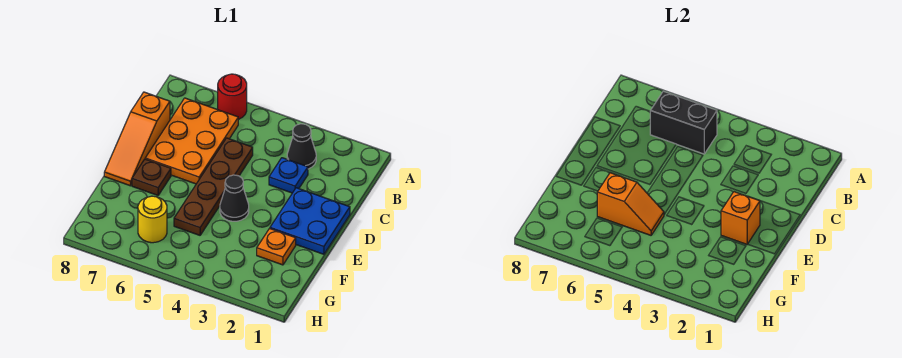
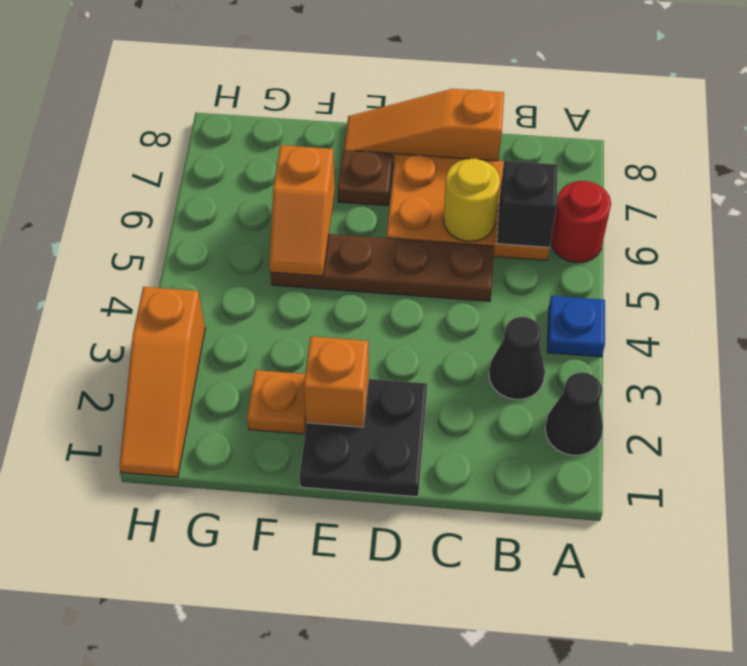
black 1x2 brick [650,91,717,154] -> black 1x1 brick [497,161,558,247]
blue 1x1 plate [269,158,308,193] -> blue 1x1 plate moved to [547,296,605,357]
blue 2x2 plate [270,188,350,254] -> black 2x2 plate [300,379,427,497]
black 1x1 cone [220,175,249,221] -> black 1x1 cone moved to [545,372,603,455]
yellow 1x1 round brick [138,196,167,243] -> yellow 1x1 round brick moved to [443,159,500,242]
none -> orange 1x3 slope [119,287,205,477]

